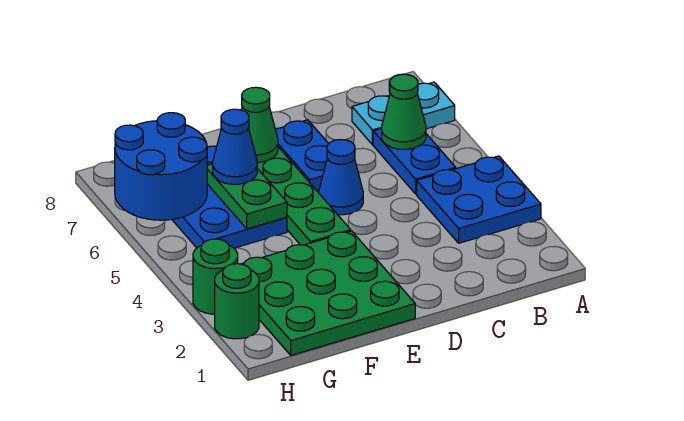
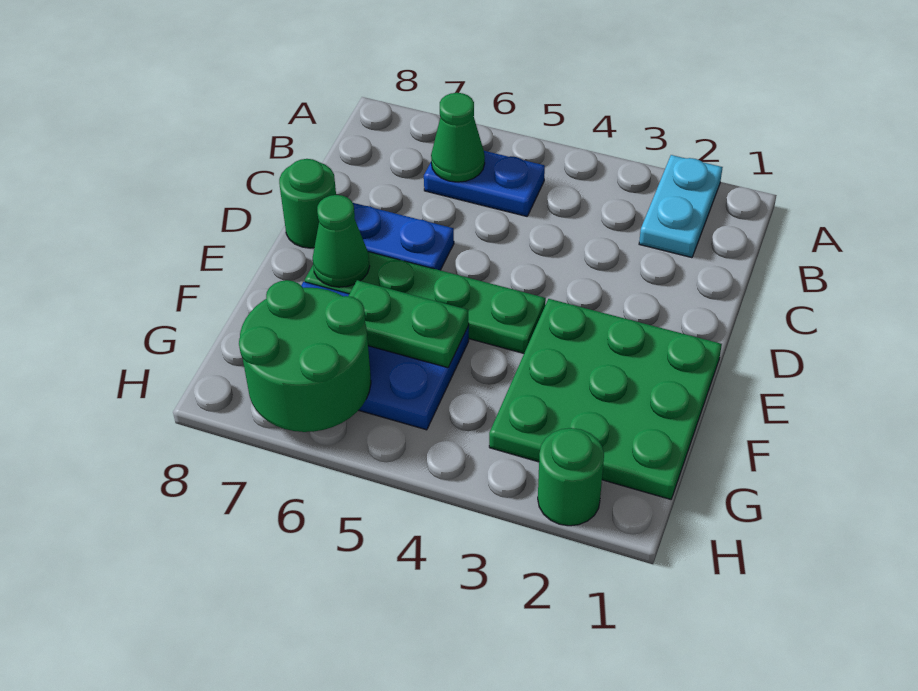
blue 2x2 plate [417,156,541,243] -> none
cyan 1x2 plate [352,82,455,145] -> cyan 1x2 plate moved to [639,155,723,258]
blue 1x1 cone [319,140,363,215] -> none
blue 1x1 cone [213,109,257,184] -> none
blue 2x2 round brick [115,113,207,220] -> green 2x2 round brick [239,280,371,432]
green 1x1 round brick [193,239,238,314] -> green 1x1 round brick moved to [279,159,336,248]

